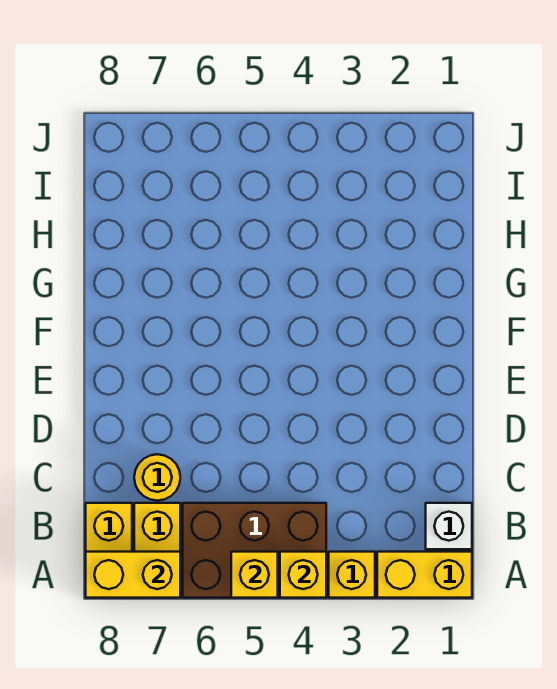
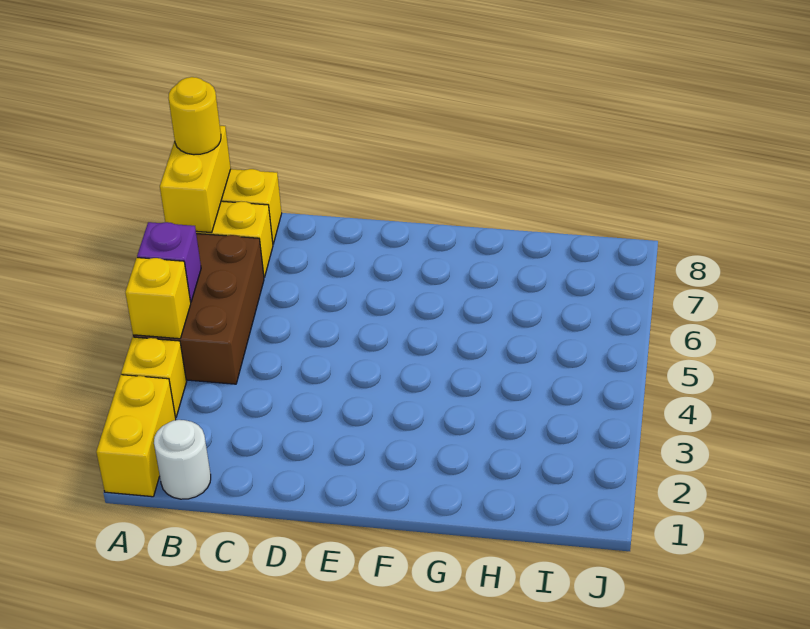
yellow 1x1 brick [231,552,278,598] -> purple 1x1 brick [137,222,201,302]
white 1x1 brick [426,503,472,549] -> white 1x1 round brick [154,420,211,499]
yellow 1x1 round brick [134,454,180,501] -> yellow 1x1 round brick moved to [168,77,221,155]

